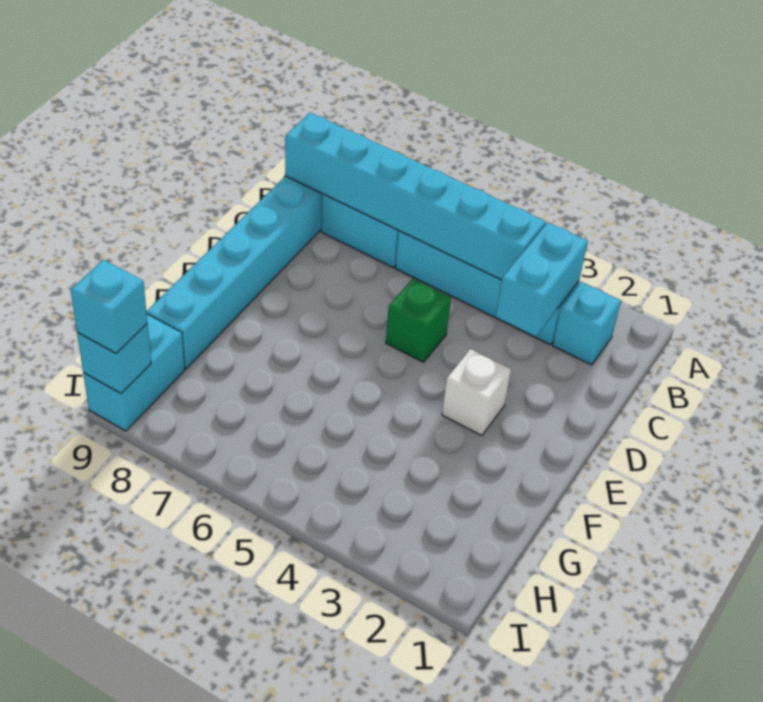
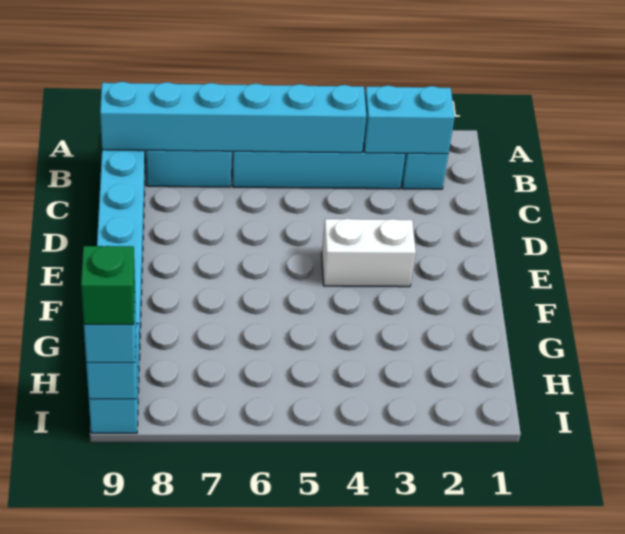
cyan 1x2 brick [496,223,588,337] -> cyan 1x2 brick turned to [363,85,455,154]
green 1x1 brick [386,279,451,362] -> green 1x1 brick moved to [81,246,135,325]
white 1x1 brick [442,349,511,436] -> white 1x2 brick [322,219,416,287]

